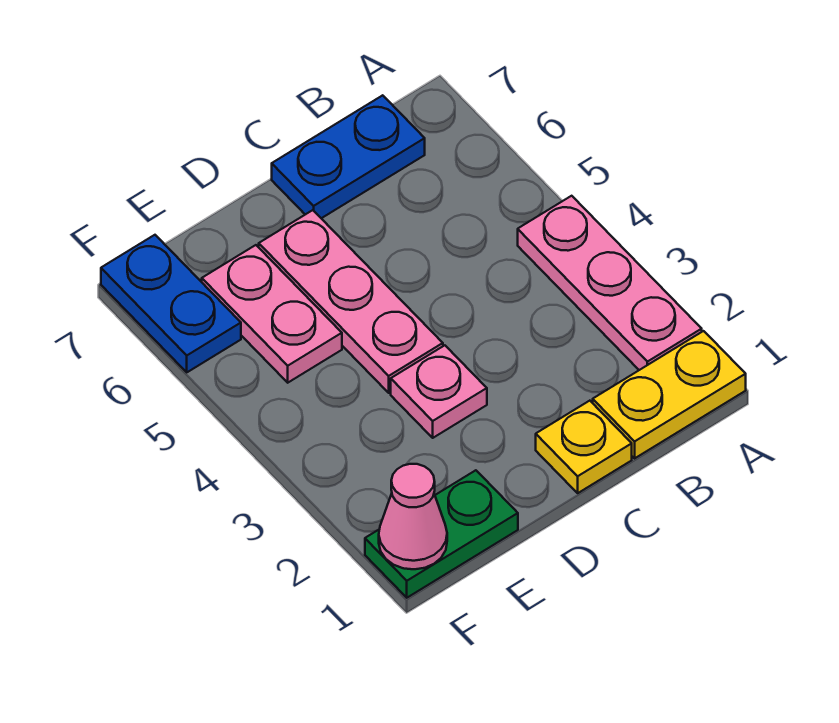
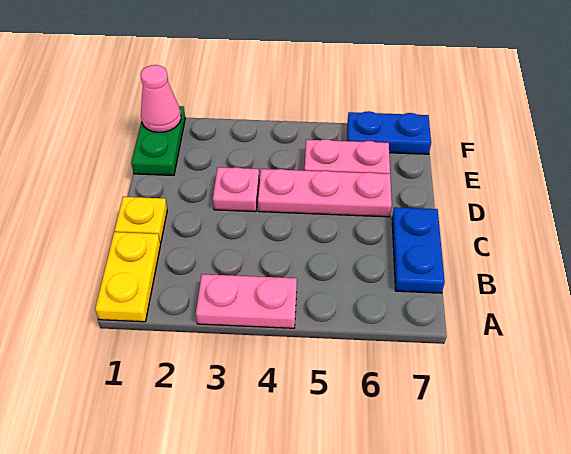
pink 1x3 plate [518,196,702,370] -> pink 1x2 plate [196,274,297,328]

